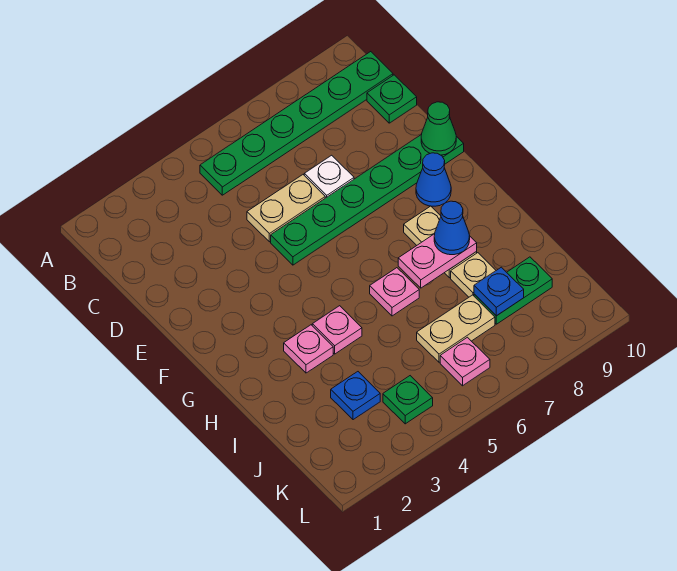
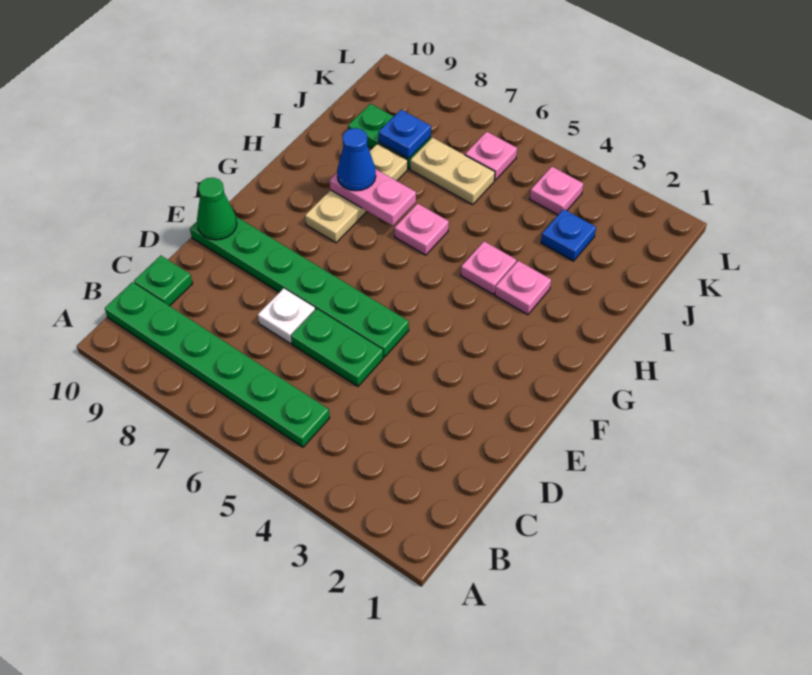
tan 1x2 plate [247,175,325,242] -> green 1x2 plate [291,309,383,386]
blue 1x1 cone [416,153,451,206] -> none
green 1x1 plate [383,376,433,424] -> pink 1x1 plate [530,167,583,215]

